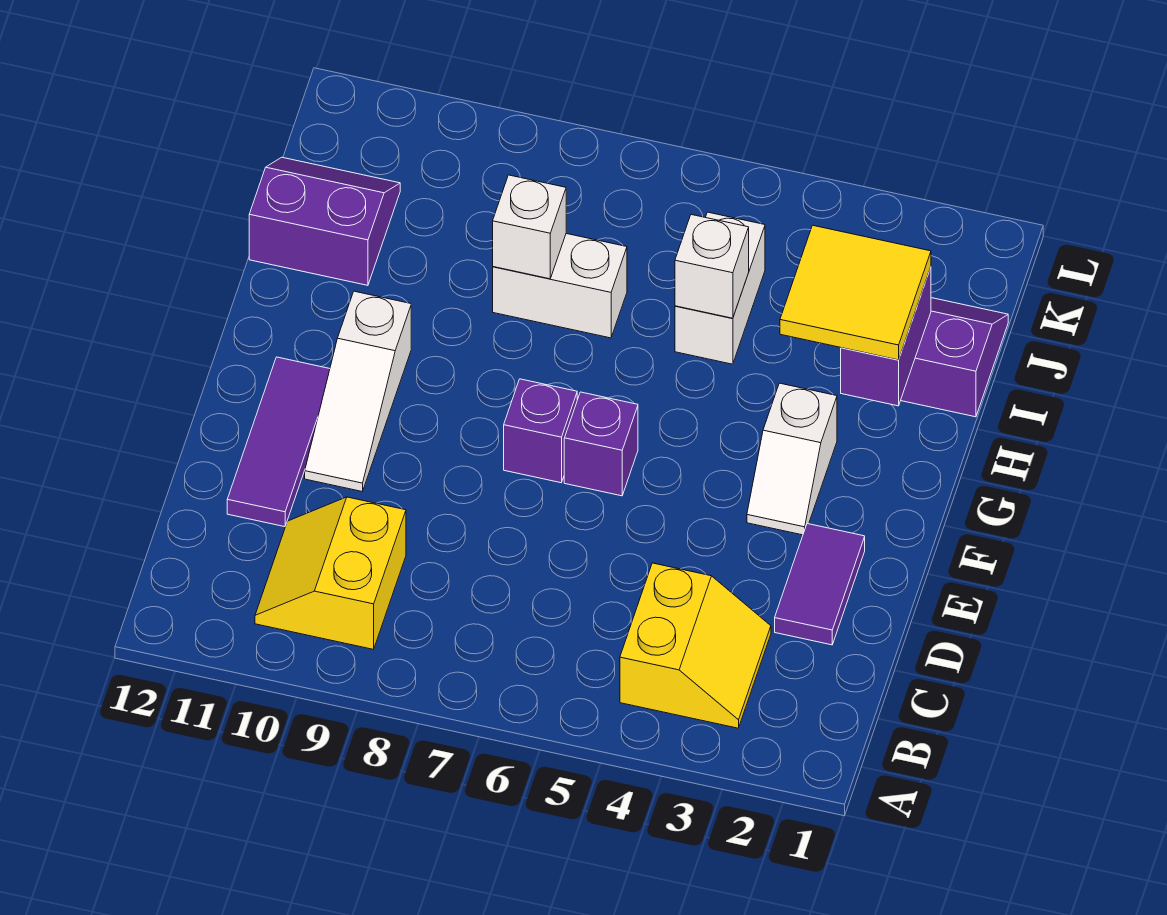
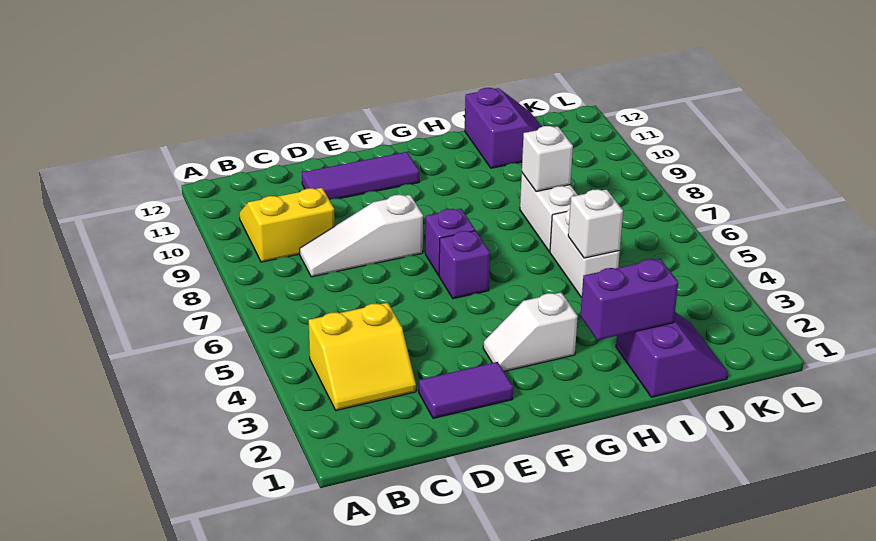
white 1x3 slope [305,291,411,491] -> white 1x3 slope moved to [300,195,423,277]
yellow 2x2 tile [780,225,931,360] -> none
white 1x2 brick [675,212,765,364] -> white 1x2 brick turned to [550,209,620,297]

